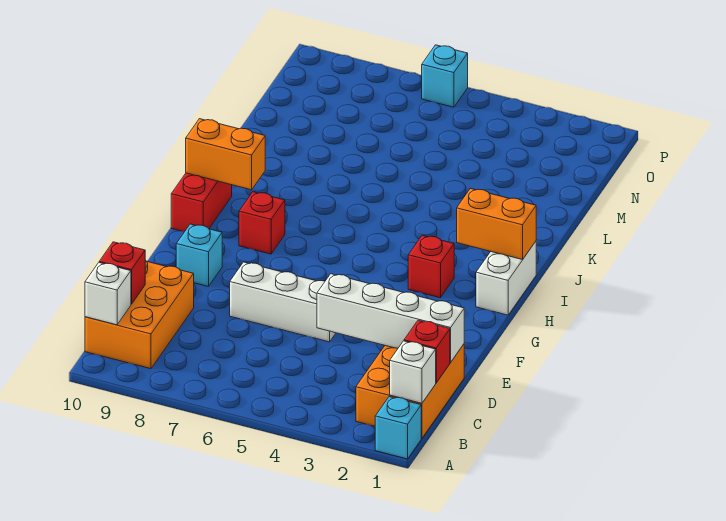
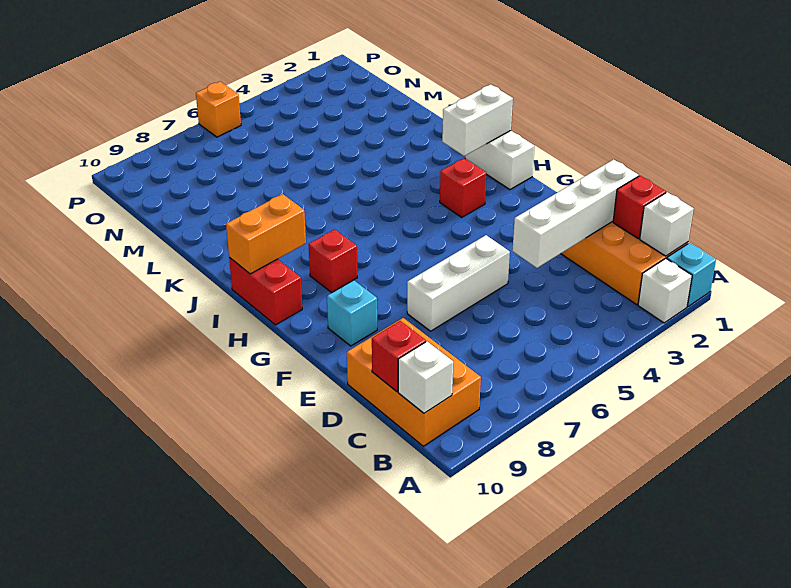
none -> white 1x1 brick [638,258,692,323]
orange 1x2 brick [457,188,536,260] -> white 1x2 brick [442,84,513,156]
cyan 1x1 brick [422,45,468,107] -> orange 1x1 brick [196,82,241,137]

